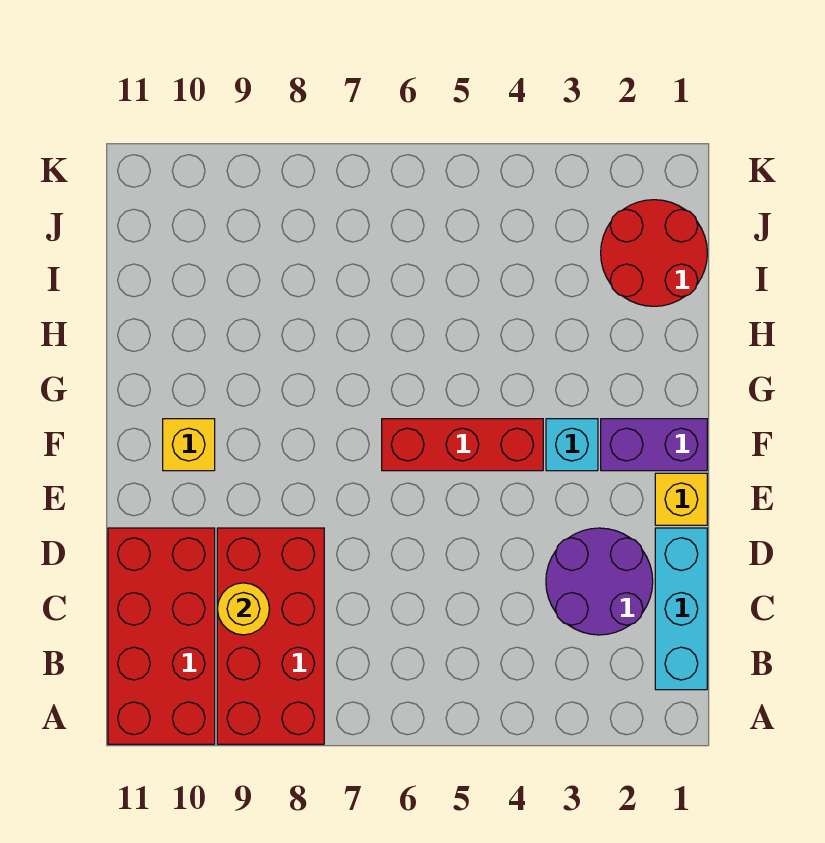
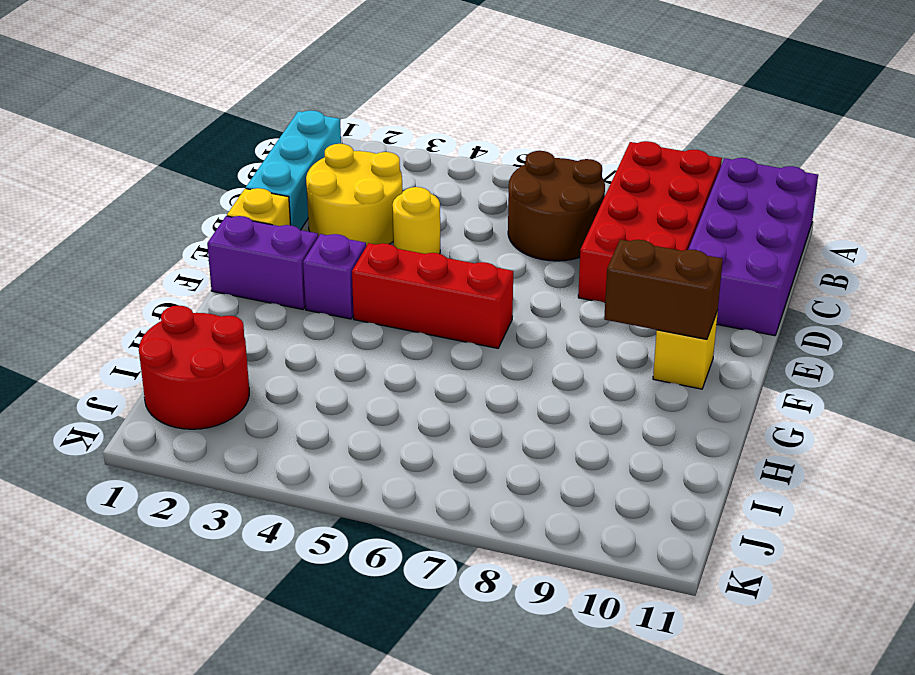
red 2x4 brick [108,528,215,744] -> purple 2x4 brick [688,158,818,336]
none -> brown 2x2 round brick [508,151,605,261]
purple 2x2 round brick [546,528,653,635] -> yellow 2x2 round brick [306,144,402,246]
yellow 1x1 round brick [217,583,269,635] -> yellow 1x1 round brick moved to [392,187,440,254]
cyan 1x1 brick [546,419,598,471] -> purple 1x1 brick [303,234,366,319]
none -> brown 1x2 brick [604,240,723,339]

